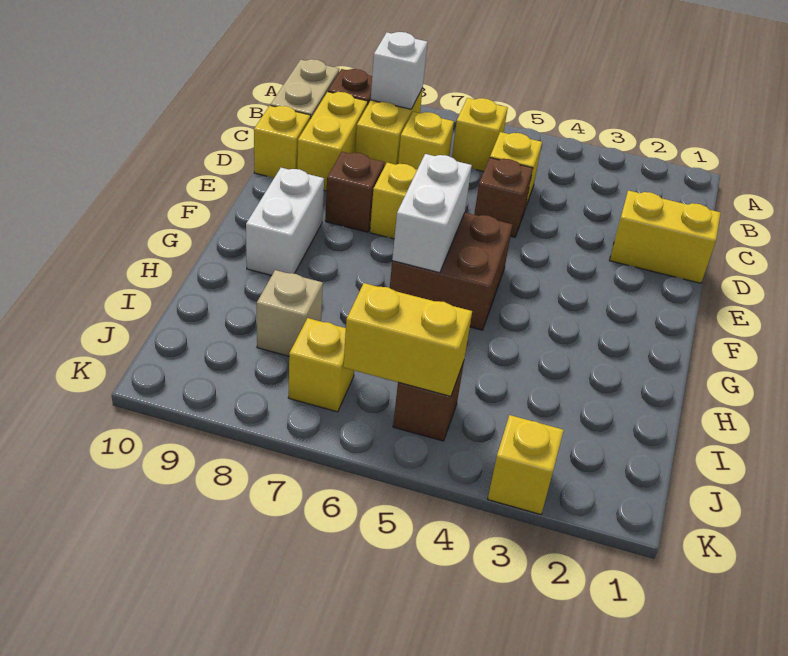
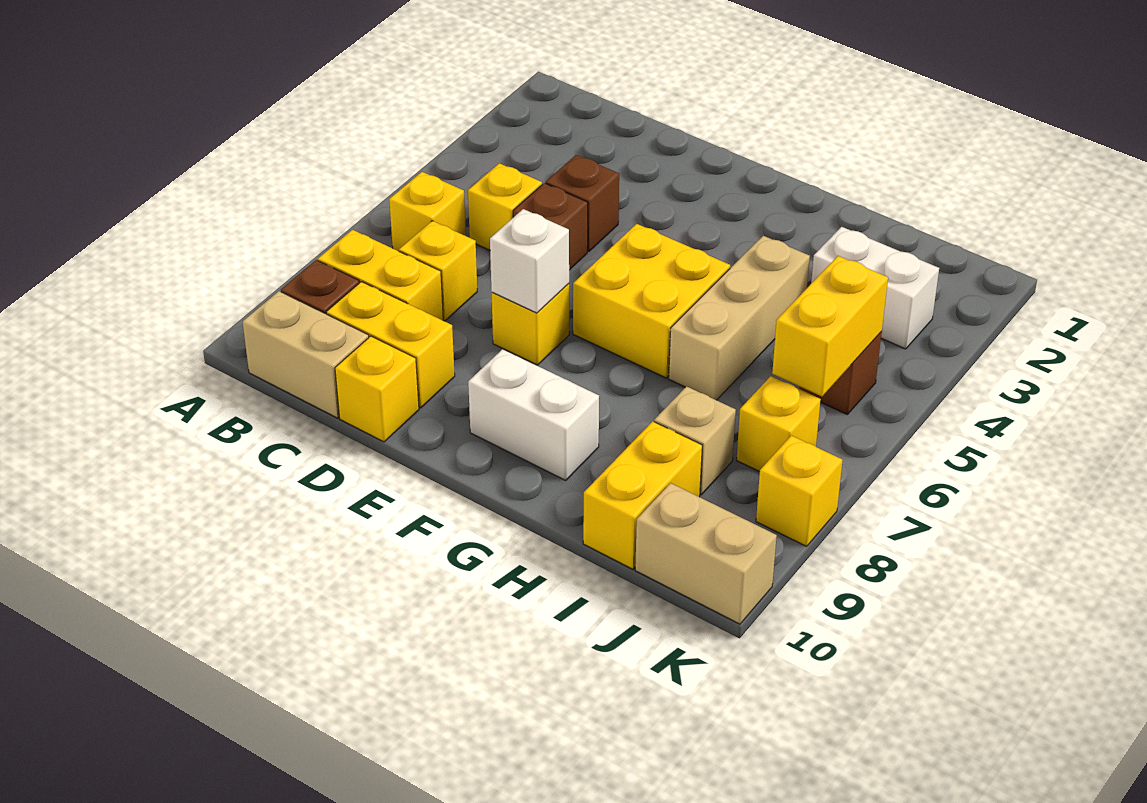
white 1x1 brick [371,32,428,109] -> white 1x1 brick moved to [490,209,569,313]
yellow 1x2 brick [610,190,720,283] -> yellow 1x2 brick moved to [583,421,702,569]
brown 1x1 brick [325,152,385,232] -> brown 1x1 brick moved to [546,155,619,252]
brown 2x2 brick [390,213,512,330] -> yellow 2x2 brick [573,224,730,378]
white 1x2 brick [392,154,472,273] -> white 1x2 brick moved to [811,227,939,349]
none -> tan 1x3 brick [669,236,810,400]
none -> tan 1x2 brick [635,483,777,624]
yellow 1x1 brick [488,415,564,515] -> yellow 1x1 brick moved to [756,435,843,546]

